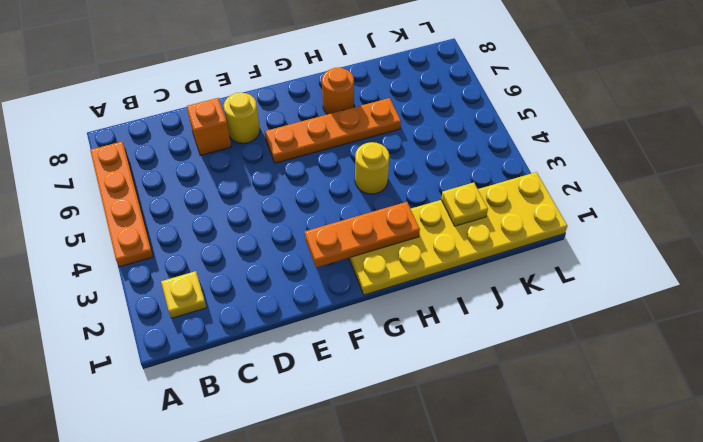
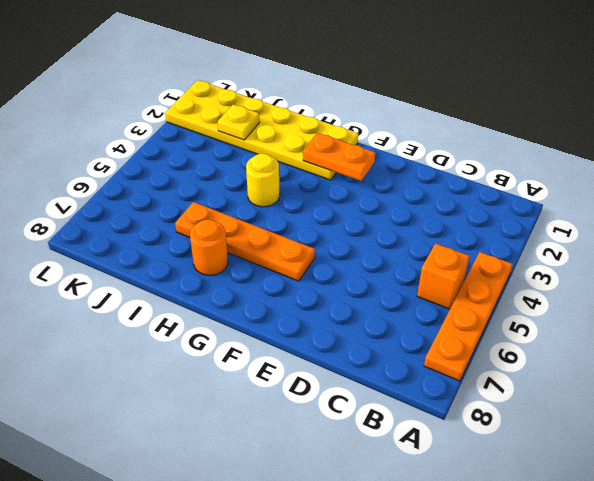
yellow 1x1 plate [161,271,207,318] -> none
orange 1x1 brick [187,98,231,155] -> orange 1x1 brick moved to [417,244,469,309]
yellow 1x1 round brick [224,92,260,143] -> none
orange 1x3 plate [305,202,420,267] -> orange 1x2 plate [303,133,375,181]

